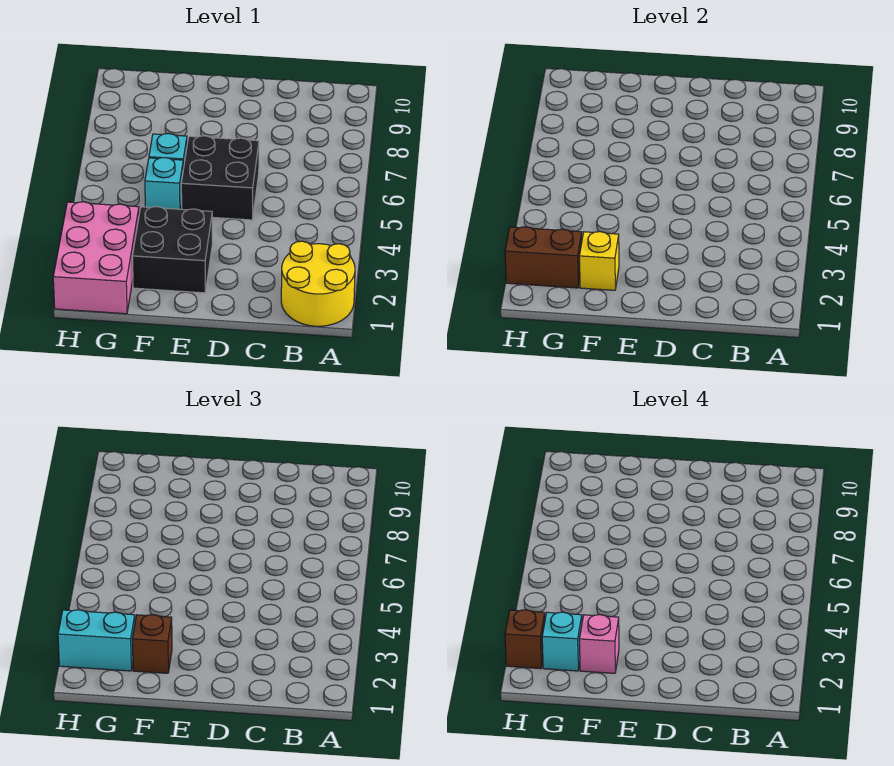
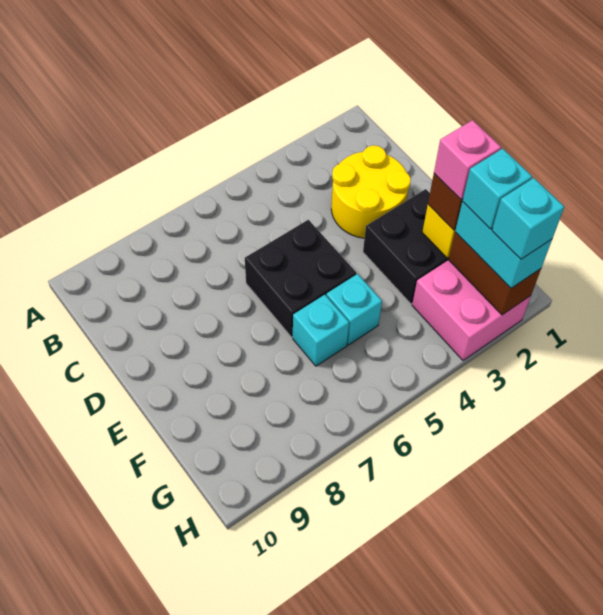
yellow 2x2 round brick [281,241,355,326] -> yellow 2x2 round brick moved to [331,145,411,238]
pink 2x3 brick [53,202,139,314] -> pink 2x2 brick [412,260,531,360]
brown 1x1 brick [505,610,545,669] -> cyan 1x1 brick [492,178,564,259]

